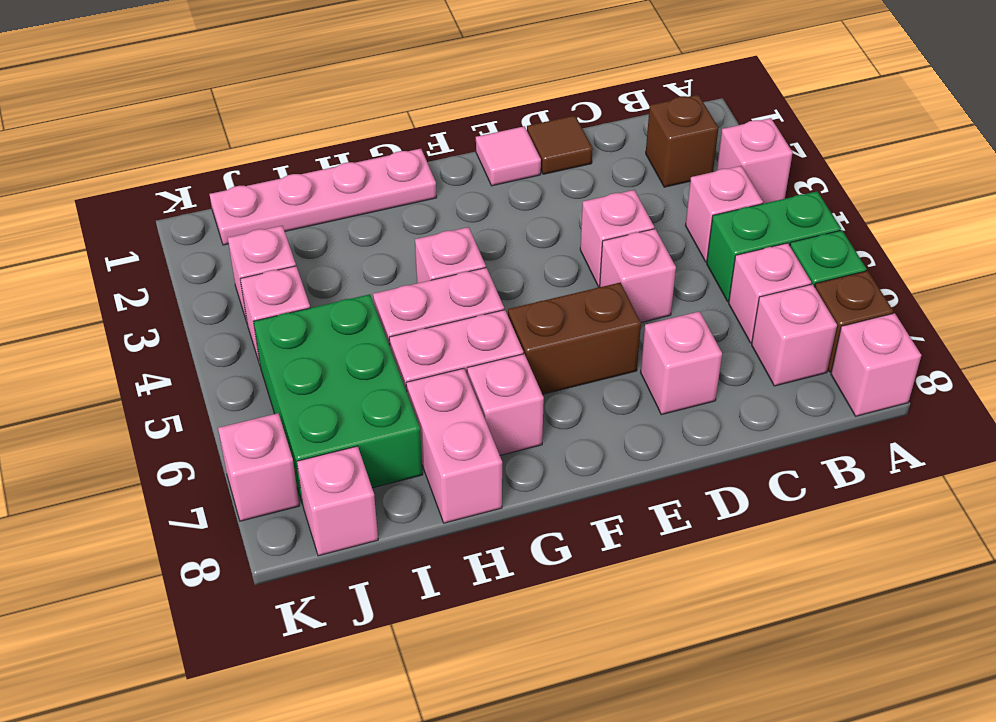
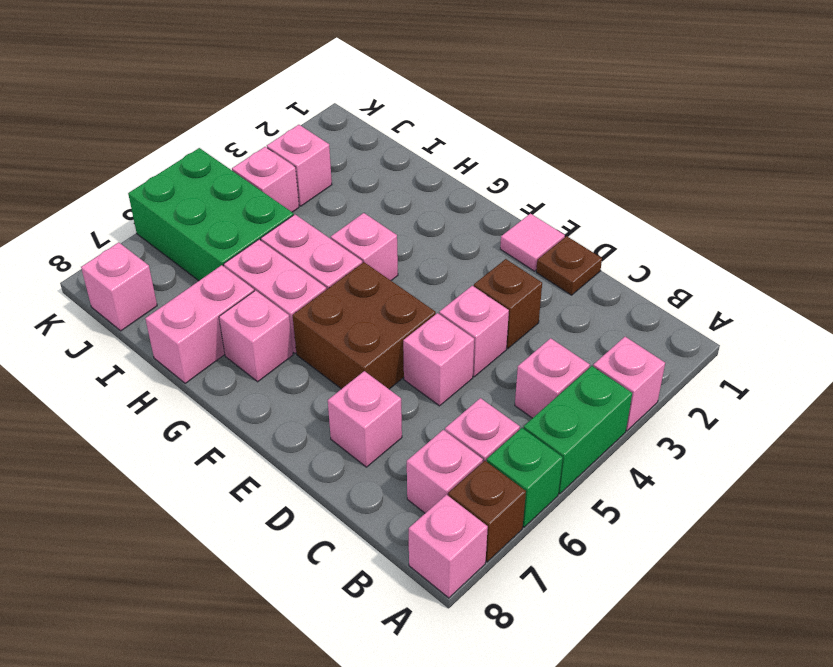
green 1x2 brick [707,191,841,301] -> green 1x2 brick turned to [523,366,632,494]
brown 1x1 brick [646,95,718,187] -> brown 1x1 brick moved to [474,259,542,349]
brown 1x1 tile [527,116,593,174] -> brown 1x1 plate [536,236,602,295]
brown 1x2 brick [508,283,641,394] -> brown 2x2 brick [293,262,436,389]
pink 1x4 plate [209,149,437,245] -> none
green 2x3 brick [253,294,423,505] -> green 2x3 brick turned to [128,148,294,281]
pink 1x1 brick [218,413,300,521] -> none

